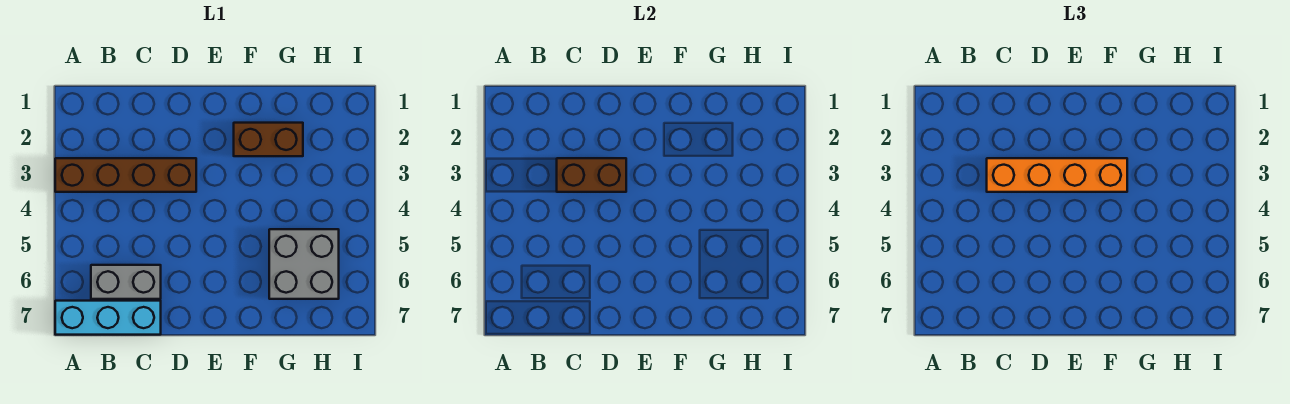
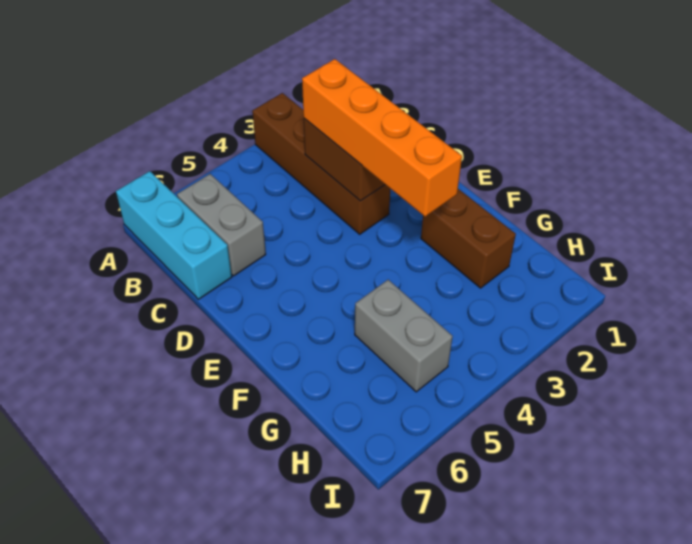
grey 2x2 brick [269,229,339,299] -> grey 1x2 brick [355,280,453,392]

